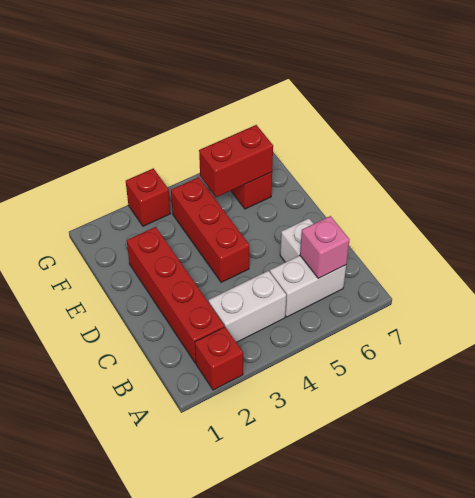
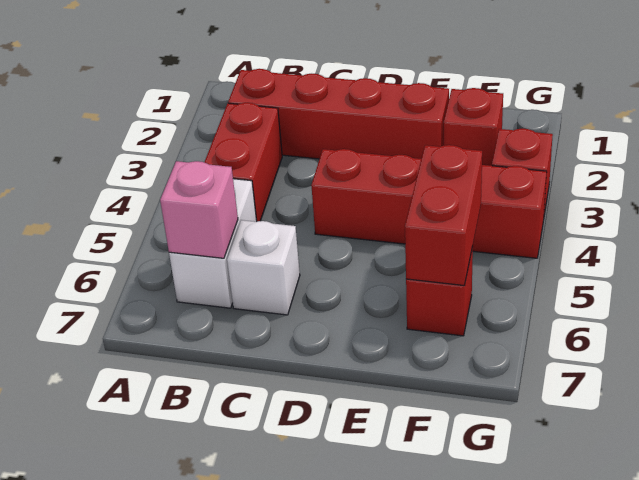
red 1x1 brick [195,327,243,390] -> red 1x1 brick moved to [444,88,503,166]
white 1x2 brick [209,271,286,342] -> red 1x2 brick [204,103,282,221]
red 1x3 brick [171,177,249,282] -> red 1x4 brick [311,149,547,258]

